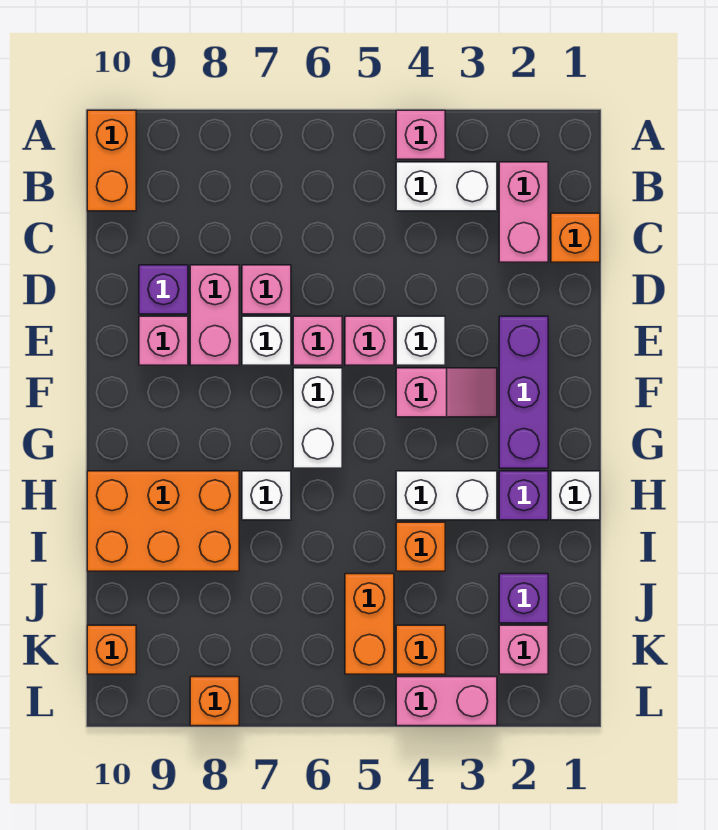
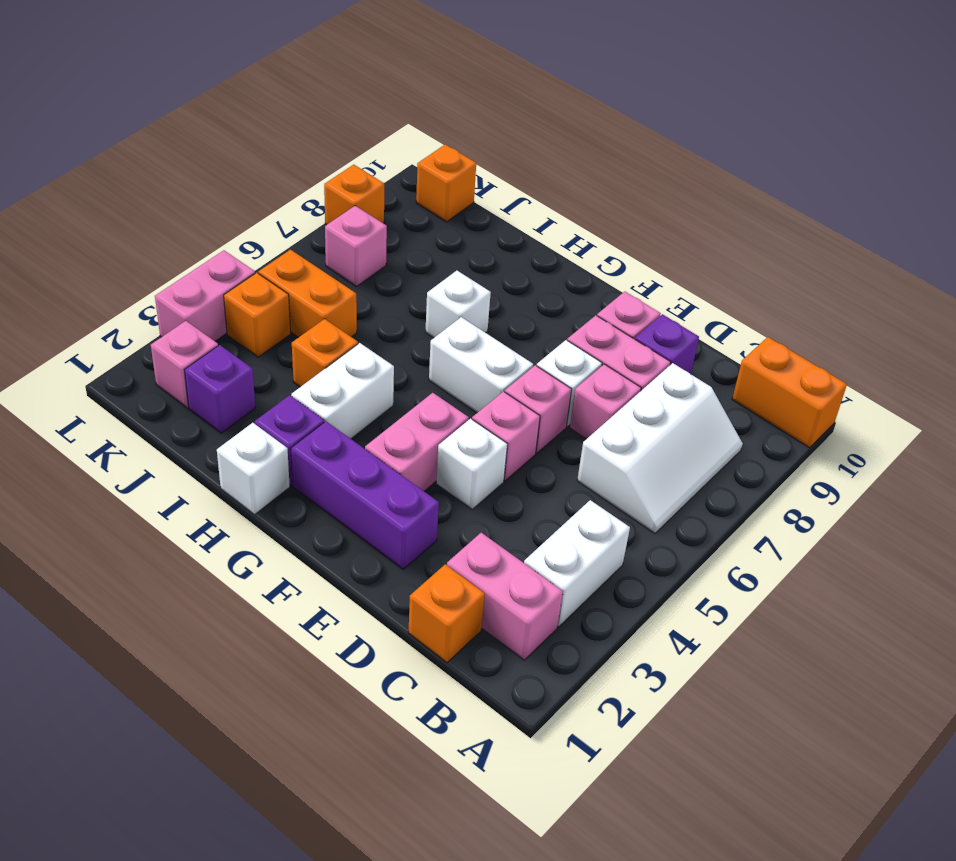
pink 1x1 brick [396,110,445,159] -> pink 1x1 brick moved to [325,206,387,286]
none -> white 2x3 slope [577,363,743,533]
pink 1x2 slope [396,368,497,417] -> pink 1x2 brick [365,393,469,491]
orange 2x3 brick [87,471,239,571] -> none

